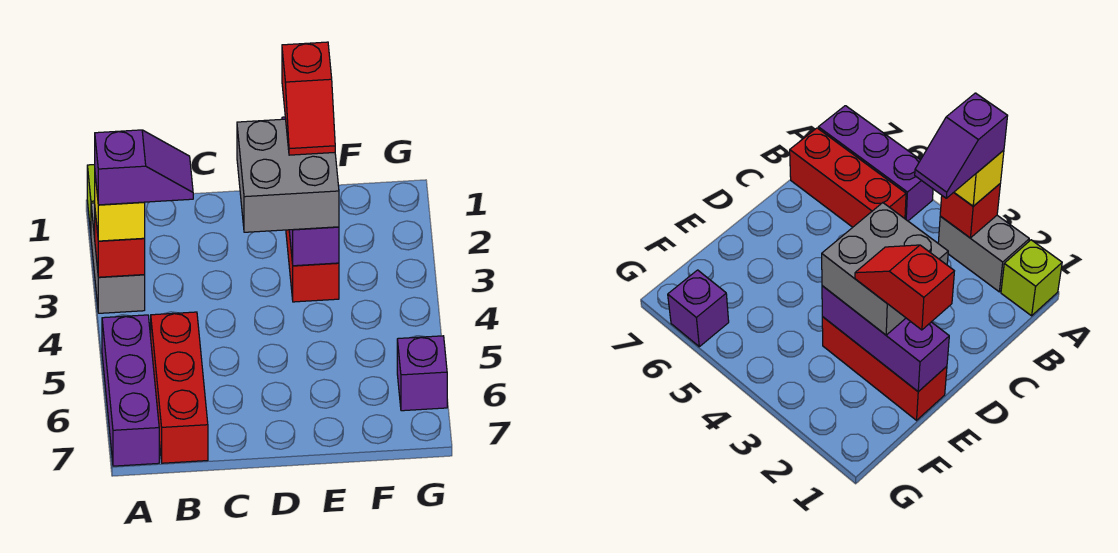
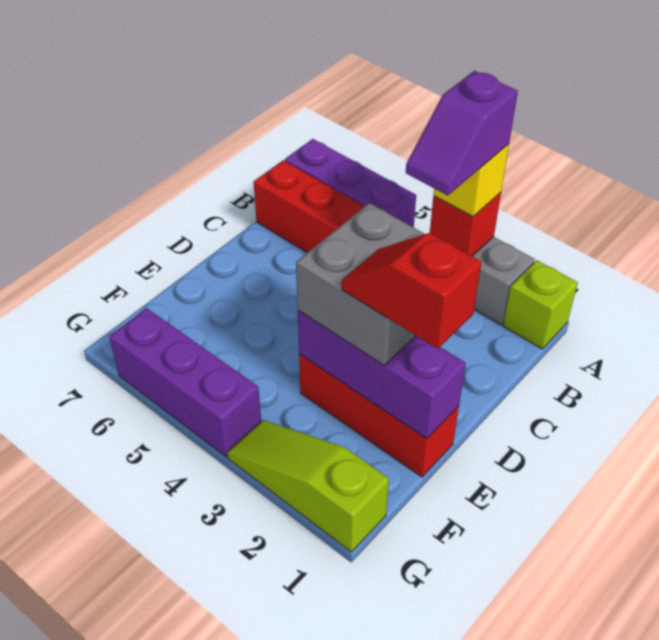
none -> lime 1x3 slope [227,420,389,552]
purple 1x1 brick [397,336,447,411] -> purple 1x3 brick [109,308,261,457]

